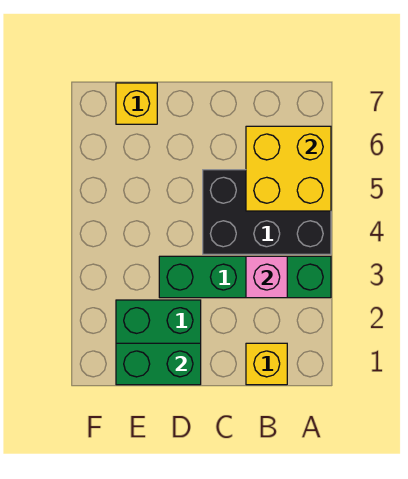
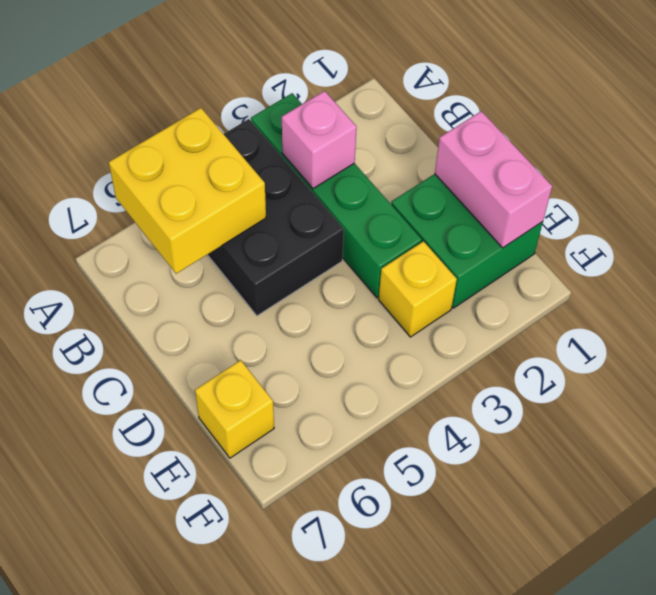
yellow 1x1 brick [246,343,287,385] -> yellow 1x1 brick moved to [379,241,457,337]
green 1x2 brick [116,343,201,385] -> pink 1x2 brick [435,111,552,248]

